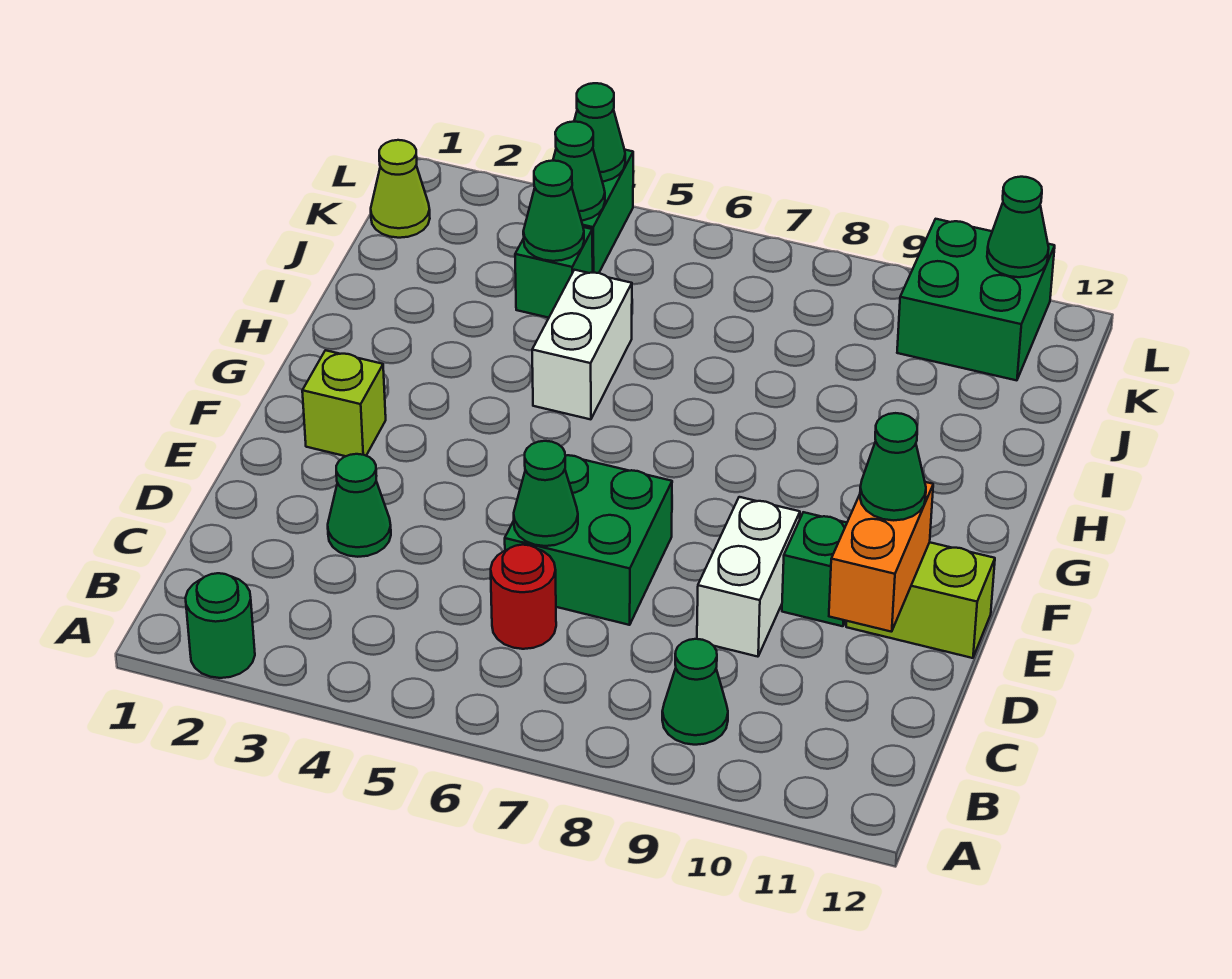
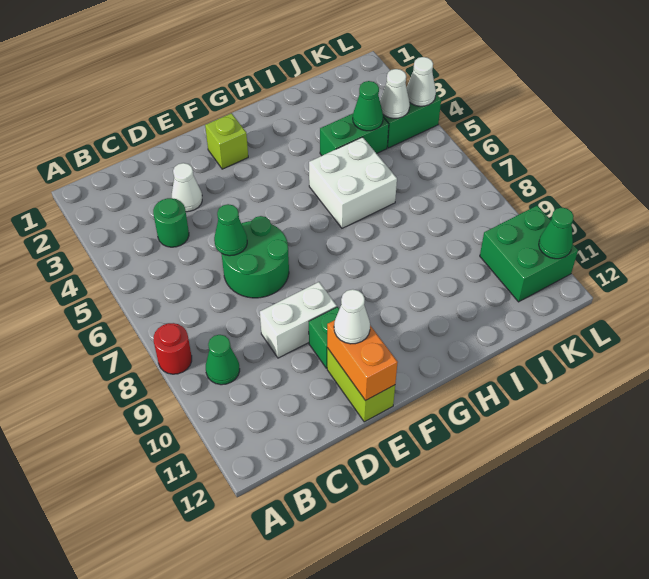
green 1x1 round brick [186,573,255,678] -> green 1x1 round brick moved to [153,198,189,247]
red 1x1 round brick [491,545,556,649] -> red 1x1 round brick moved to [154,323,192,374]
green 1x1 cone [328,454,391,557] -> white 1x1 cone [172,163,202,212]
green 2x2 brick [505,455,672,625] -> green 2x2 round brick [221,216,289,298]
orange 1x2 brick [829,482,933,632] -> orange 1x2 brick turned to [327,320,398,401]
green 1x1 cone [860,413,926,520] -> white 1x1 cone [334,289,370,344]
white 1x2 brick [532,270,632,419] -> white 2x2 brick [309,137,397,228]
green 1x1 brick [515,227,593,318] -> green 1x2 brick [320,114,389,156]
lime 1x1 cone [371,140,430,238] -> none
green 1x1 cone [553,122,605,221] -> white 1x1 cone [380,69,410,118]
green 1x1 cone [574,83,625,182] -> white 1x1 cone [407,57,436,106]

